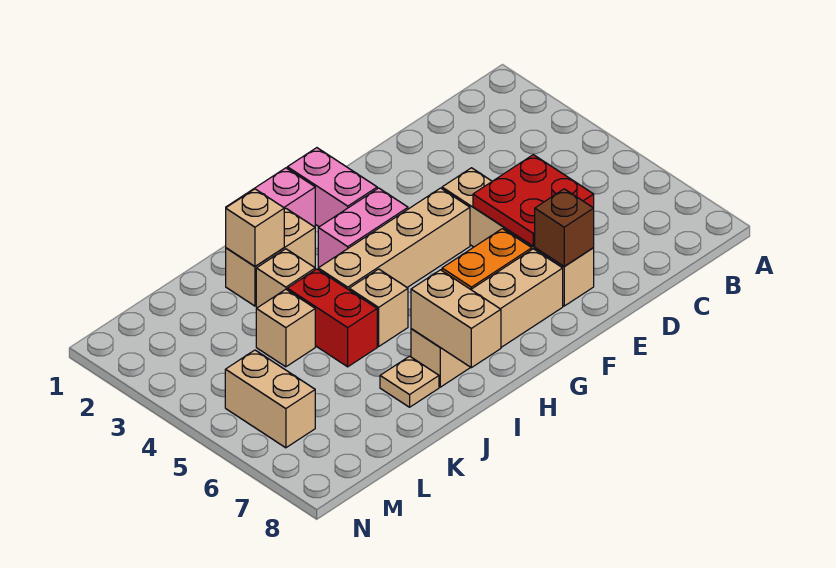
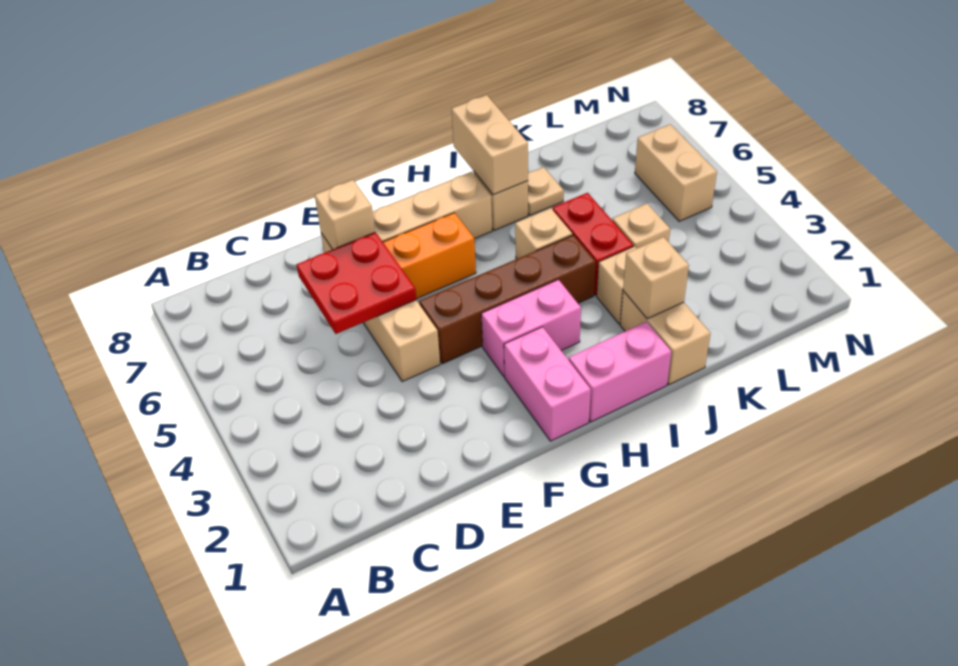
brown 1x1 brick [535,189,594,266] -> tan 1x1 brick [315,180,375,250]
tan 1x4 brick [318,188,470,290] -> brown 1x4 brick [419,235,596,364]
tan 1x2 brick [226,208,315,306] -> tan 1x2 brick turned to [620,291,711,385]

